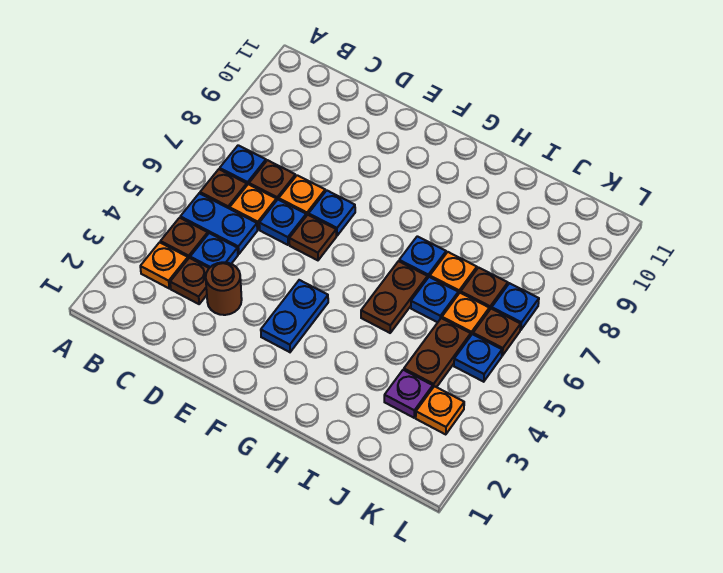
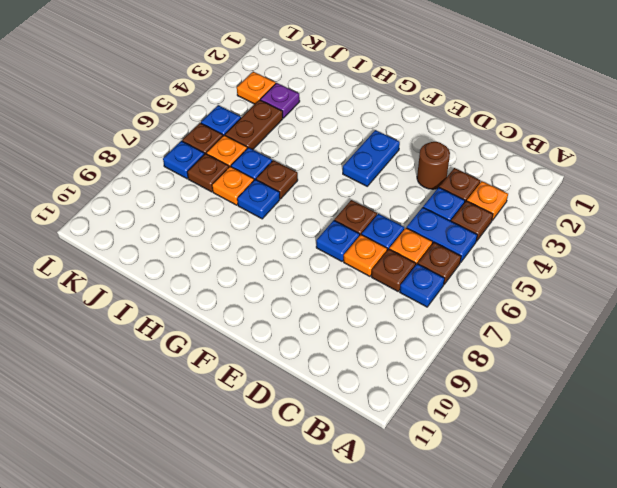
brown 1x2 plate [361,261,427,333] -> brown 1x1 plate [256,160,298,199]

